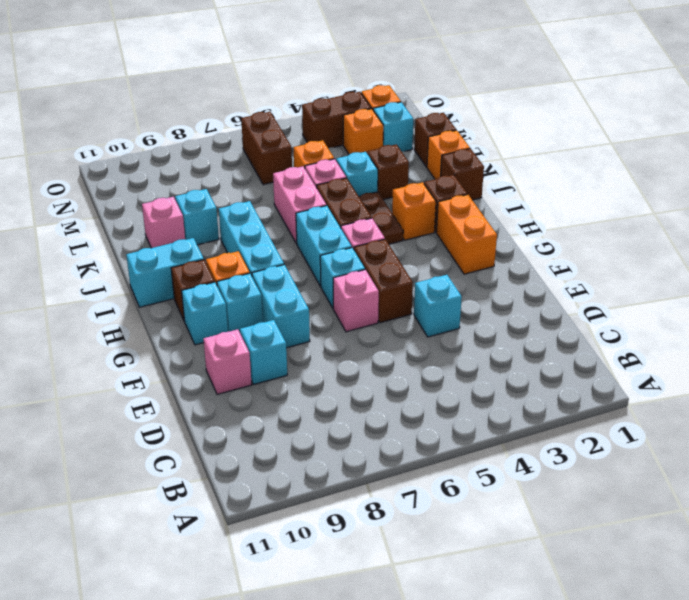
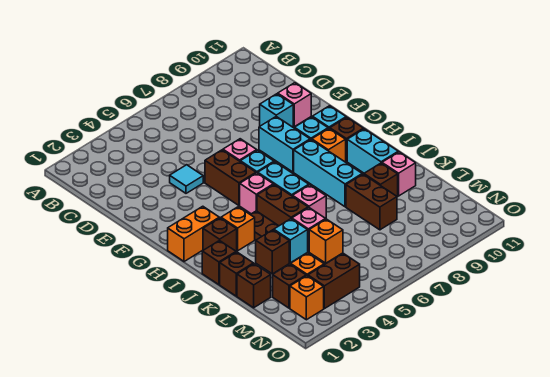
cyan 1x1 brick [414,275,462,337] -> cyan 1x1 tile [170,165,203,193]
orange 1x2 brick [436,194,497,274] -> orange 1x2 brick turned to [168,206,219,262]
cyan 1x2 brick [126,238,204,307] -> cyan 1x2 brick turned to [347,129,398,173]
pink 1x2 brick [273,166,326,244] -> pink 1x1 brick [293,185,326,219]
orange 1x1 brick [427,130,470,179] -> brown 1x1 brick [220,252,253,296]
cyan 1x1 brick [175,189,219,245] -> brown 1x1 brick [364,163,398,197]
cyan 1x1 brick [373,102,413,152] -> brown 1x1 brick [273,264,306,308]
brown 1x2 brick [241,112,292,185] -> brown 1x2 brick moved to [346,174,397,230]

